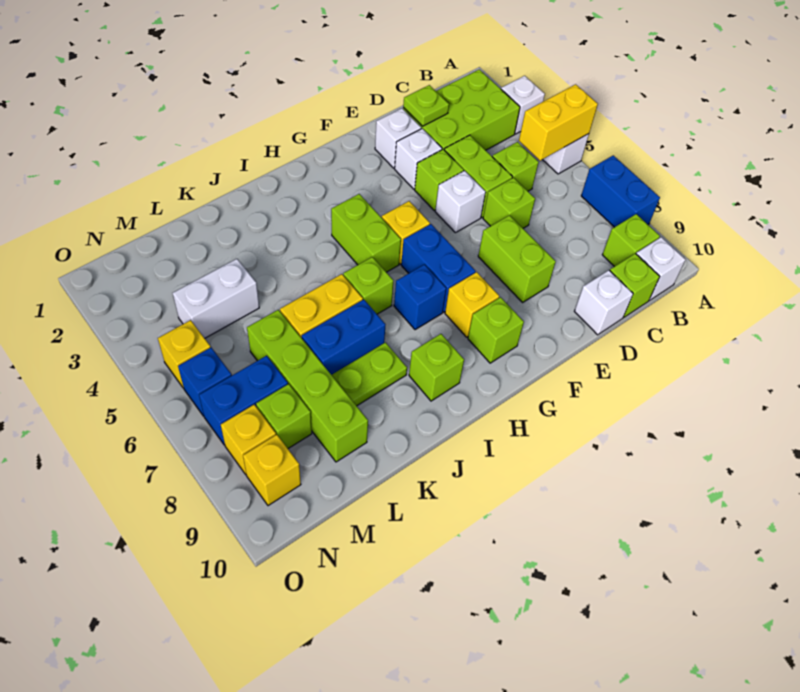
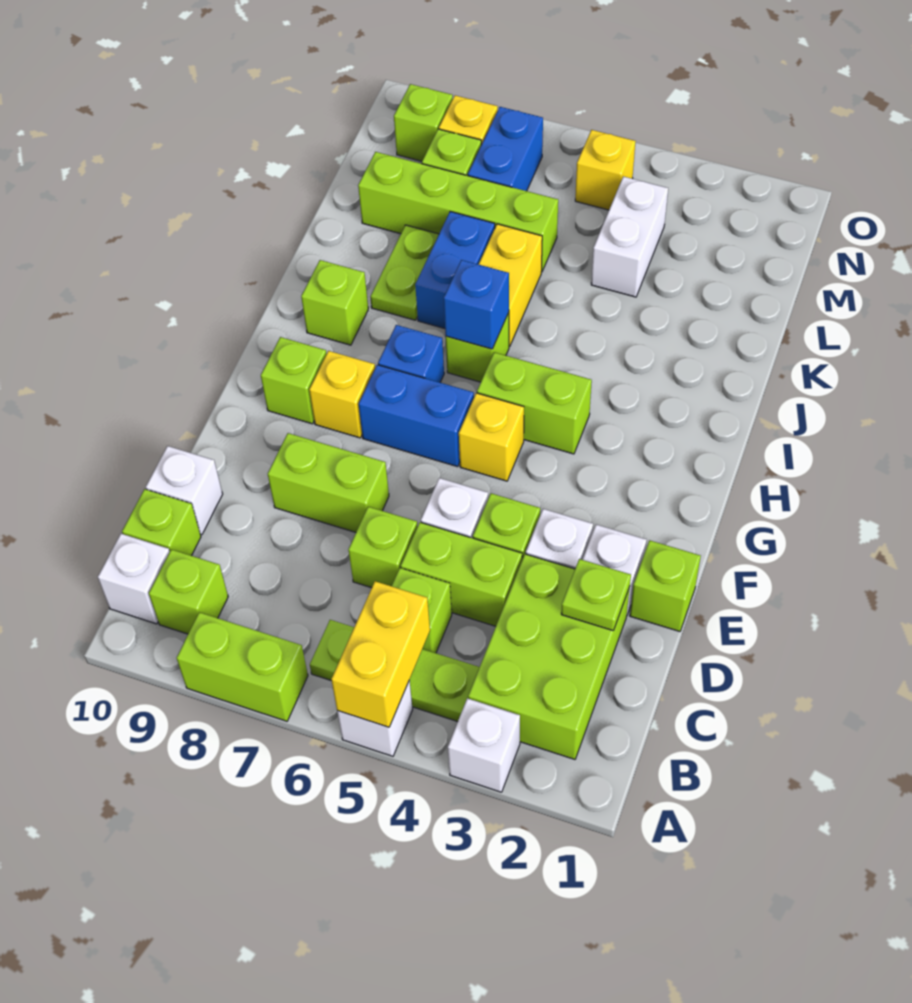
blue 1x2 brick [581,155,660,227] -> lime 1x2 brick [177,612,308,721]
none -> lime 1x3 plate [310,620,479,722]
none -> lime 1x1 brick [630,540,701,632]
blue 1x1 brick [178,348,232,416] -> blue 1x1 brick moved to [444,260,509,349]
yellow 1x1 brick [243,435,301,506] -> lime 1x1 brick [394,84,453,161]

